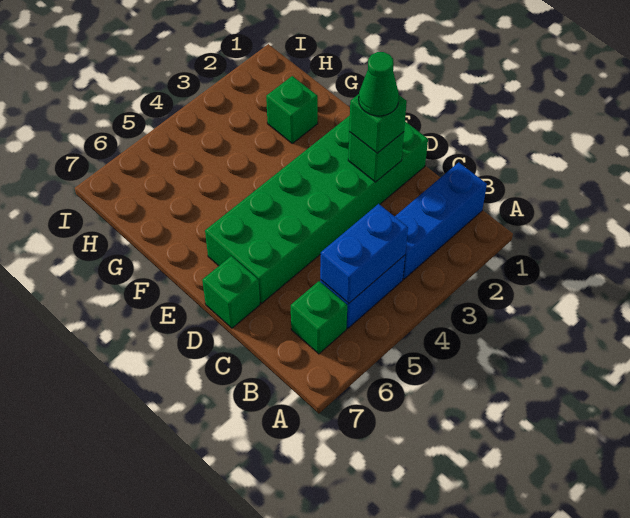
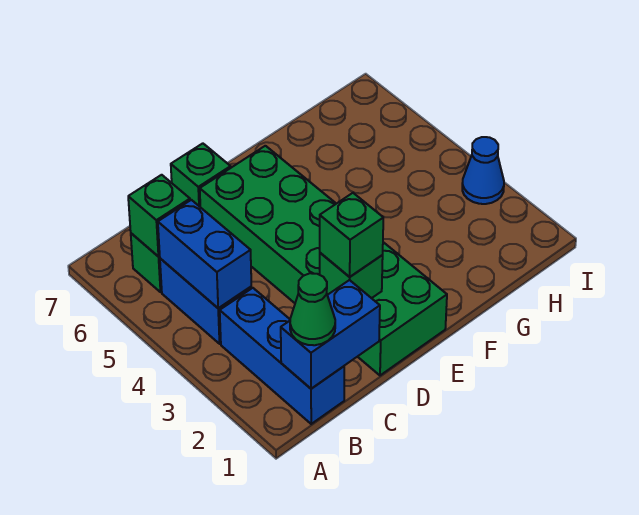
none -> blue 1x2 brick [281,280,380,389]
green 1x1 cone [359,52,399,116] -> green 1x1 cone moved to [290,273,335,345]
green 1x1 brick [266,76,318,143] -> green 1x1 brick moved to [128,175,190,257]
none -> blue 1x1 cone [462,137,504,204]

